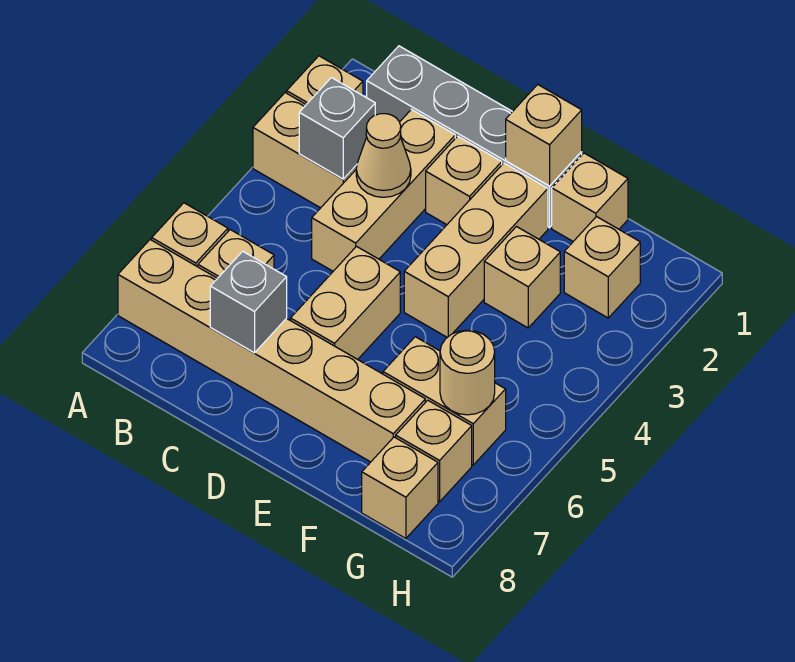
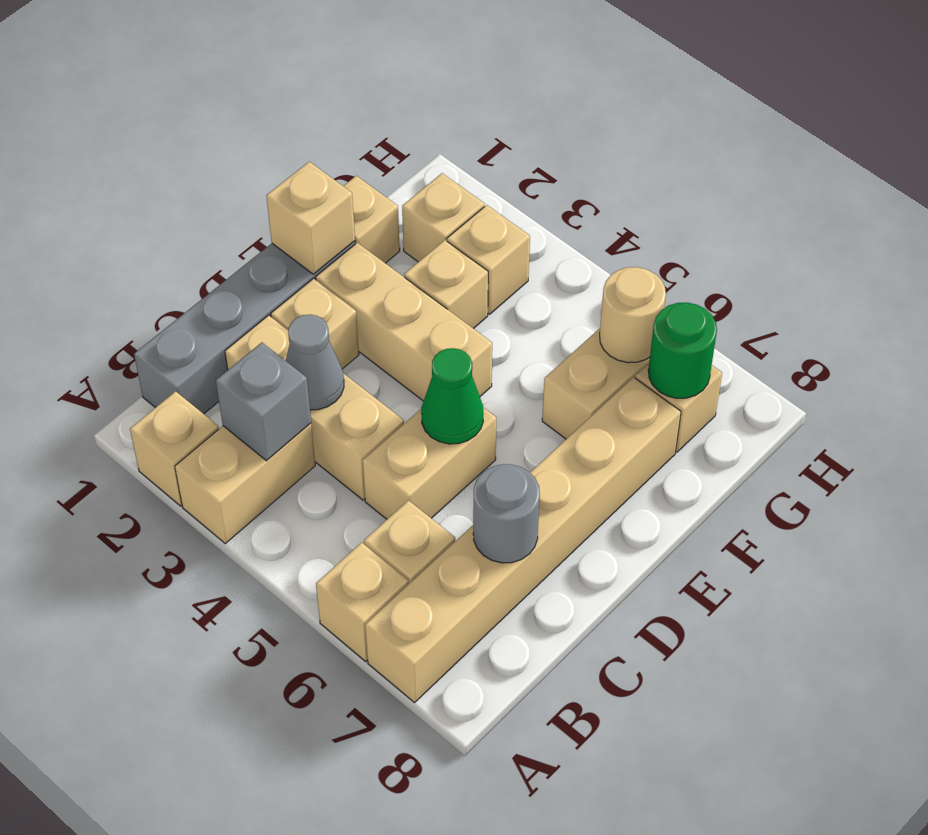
tan 1x1 cone [356,114,411,197] -> grey 1x1 cone [285,314,344,410]
grey 1x1 brick [210,251,287,353] -> grey 1x1 round brick [473,464,540,563]
tan 1x2 brick [291,247,400,359] -> tan 1x2 brick turned to [363,407,496,519]
none -> green 1x1 cone [421,348,483,444]
none -> green 1x1 round brick [648,302,717,398]
tan 1x1 brick [362,437,438,538] -> tan 1x1 brick moved to [447,205,530,314]

